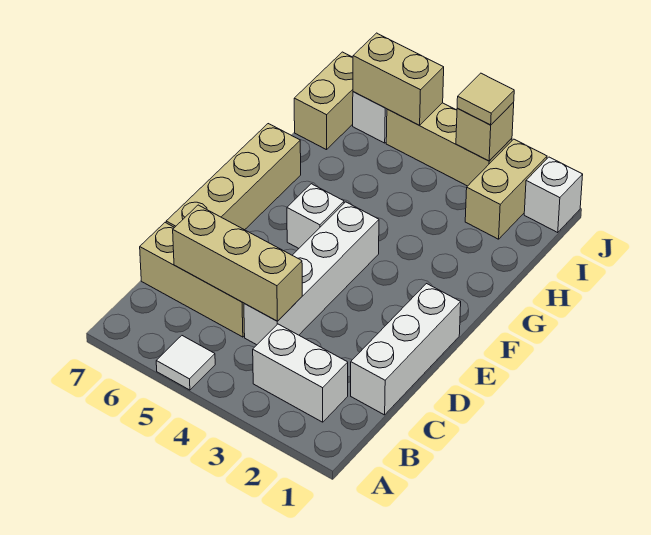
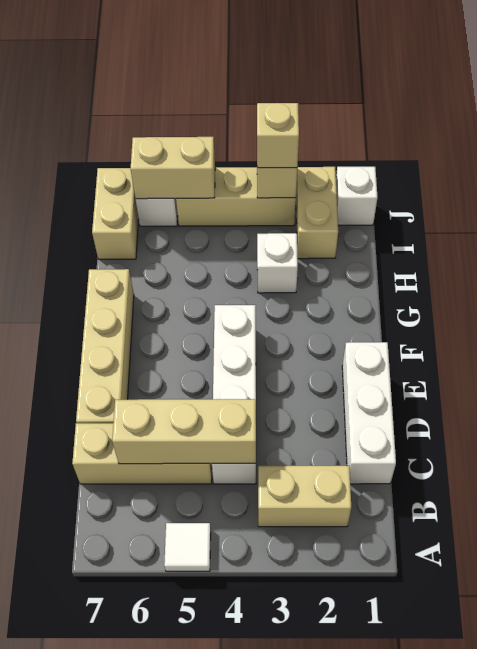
white 1x2 brick [253,324,348,422] -> tan 1x2 brick [258,465,351,527]
white 1x1 brick [287,184,344,248] -> white 1x1 brick moved to [257,233,298,293]
tan 1x1 tile [457,73,514,125] -> tan 1x1 brick [257,103,299,168]

